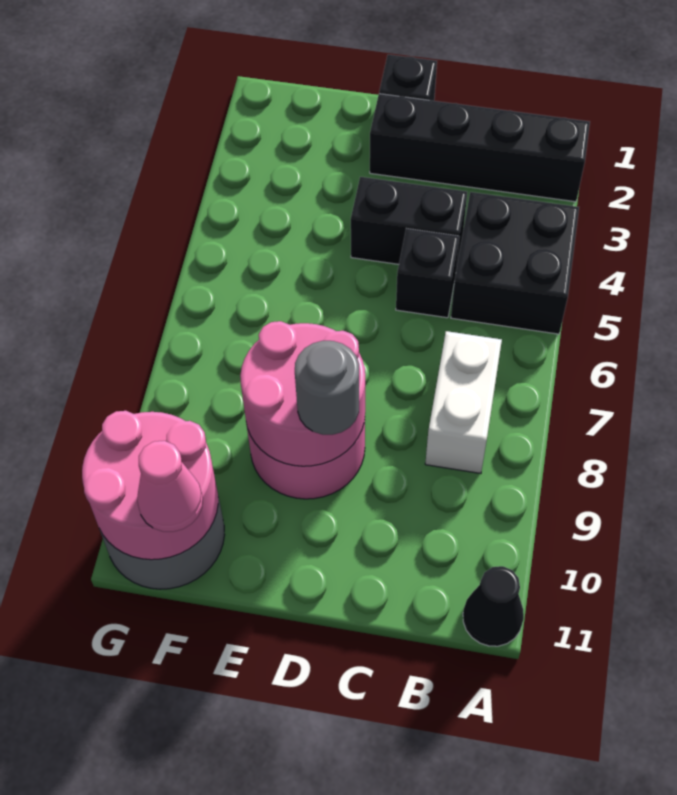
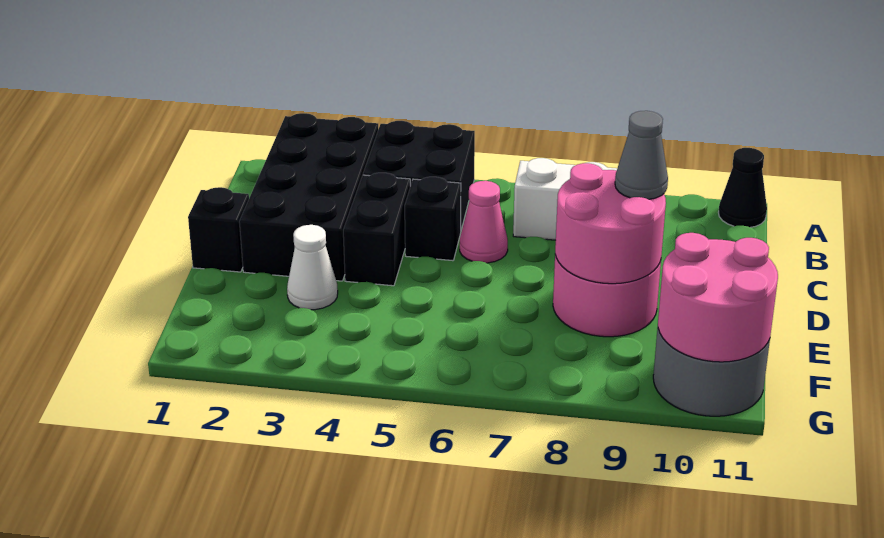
black 1x4 brick [370,94,590,202] -> black 2x4 brick [239,113,378,281]
grey 1x1 round brick [295,341,359,435] -> grey 1x1 cone [615,111,668,199]
none -> white 1x1 cone [287,225,338,310]
pink 1x1 cone [137,441,203,532] -> pink 1x1 cone moved to [460,181,508,263]

